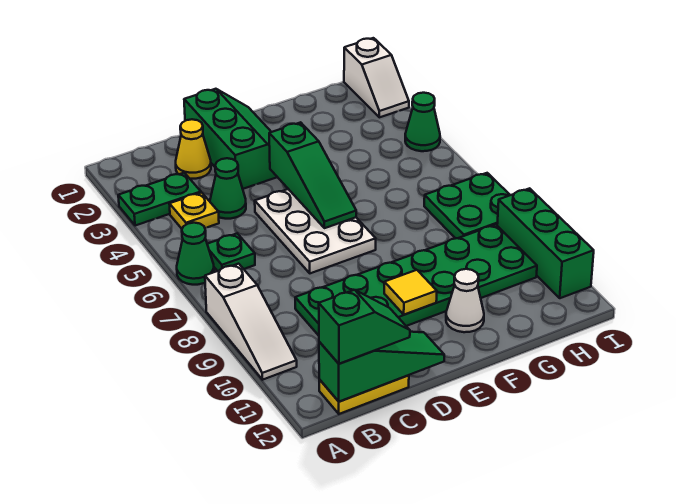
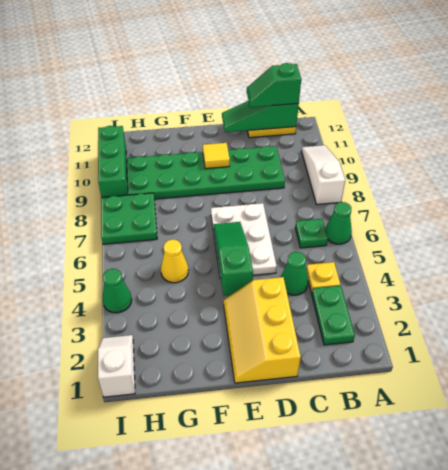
green 1x2 plate [118,173,201,226] -> green 1x2 plate turned to [312,286,355,345]
yellow 1x1 cone [176,119,211,179] -> yellow 1x1 cone moved to [161,239,189,283]
green 2x3 slope [184,89,277,189] -> yellow 2x3 slope [224,277,301,383]
white 1x1 cone [446,269,484,332] -> none

